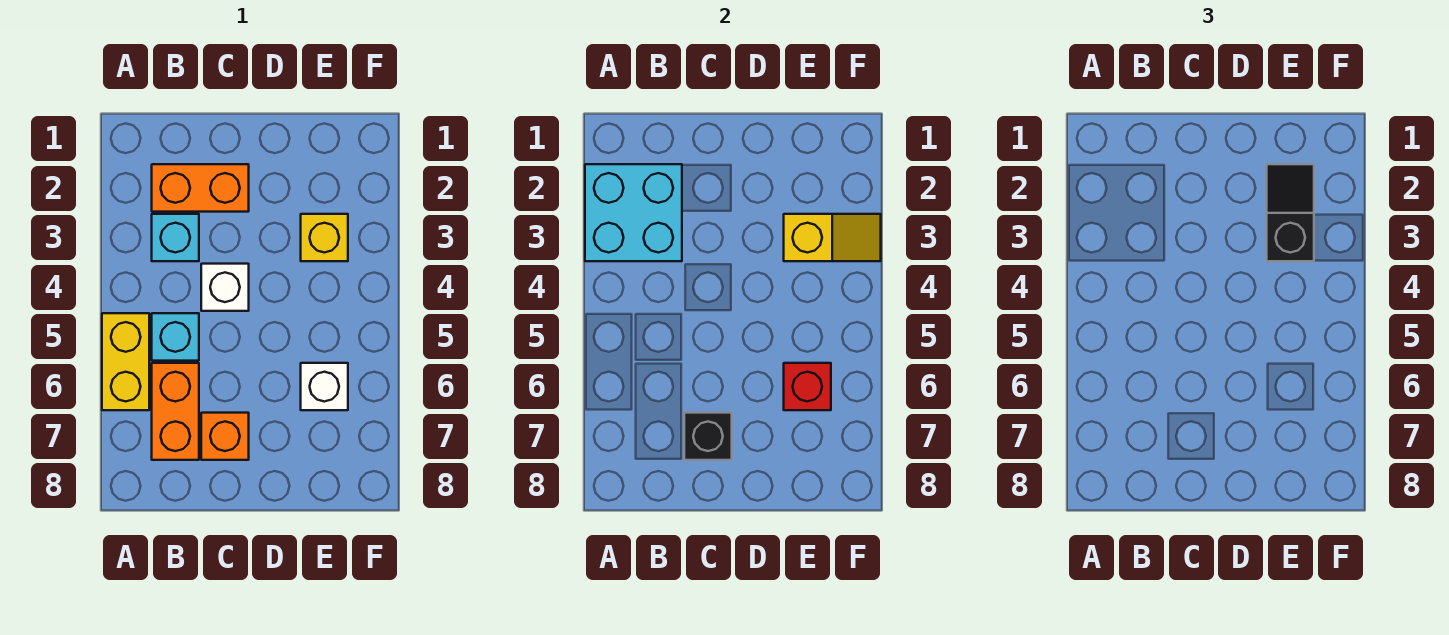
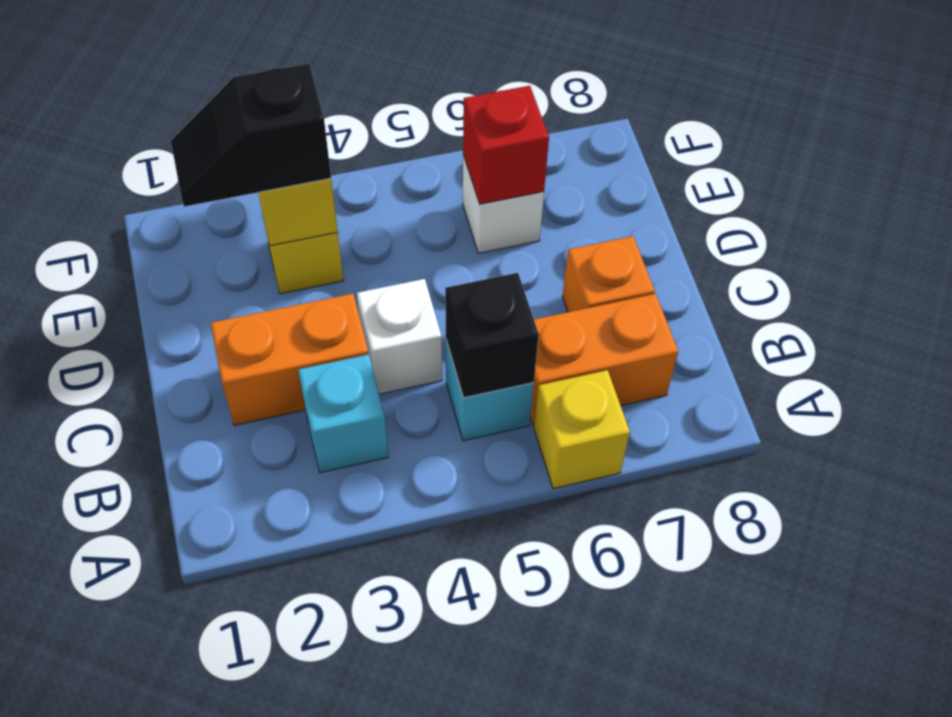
cyan 2x2 brick [585,164,682,261] -> none
yellow 1x2 brick [102,313,149,410] -> yellow 1x1 brick [534,370,630,489]
orange 1x2 brick [152,164,249,212] -> orange 1x2 brick turned to [211,294,368,425]
black 1x1 brick [684,413,732,460] -> black 1x1 brick moved to [445,273,539,398]

